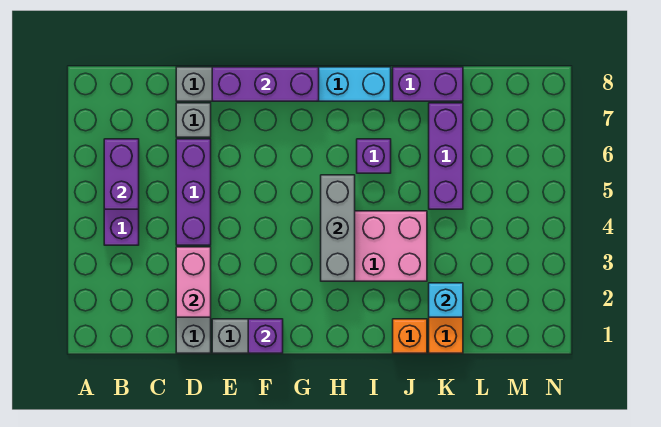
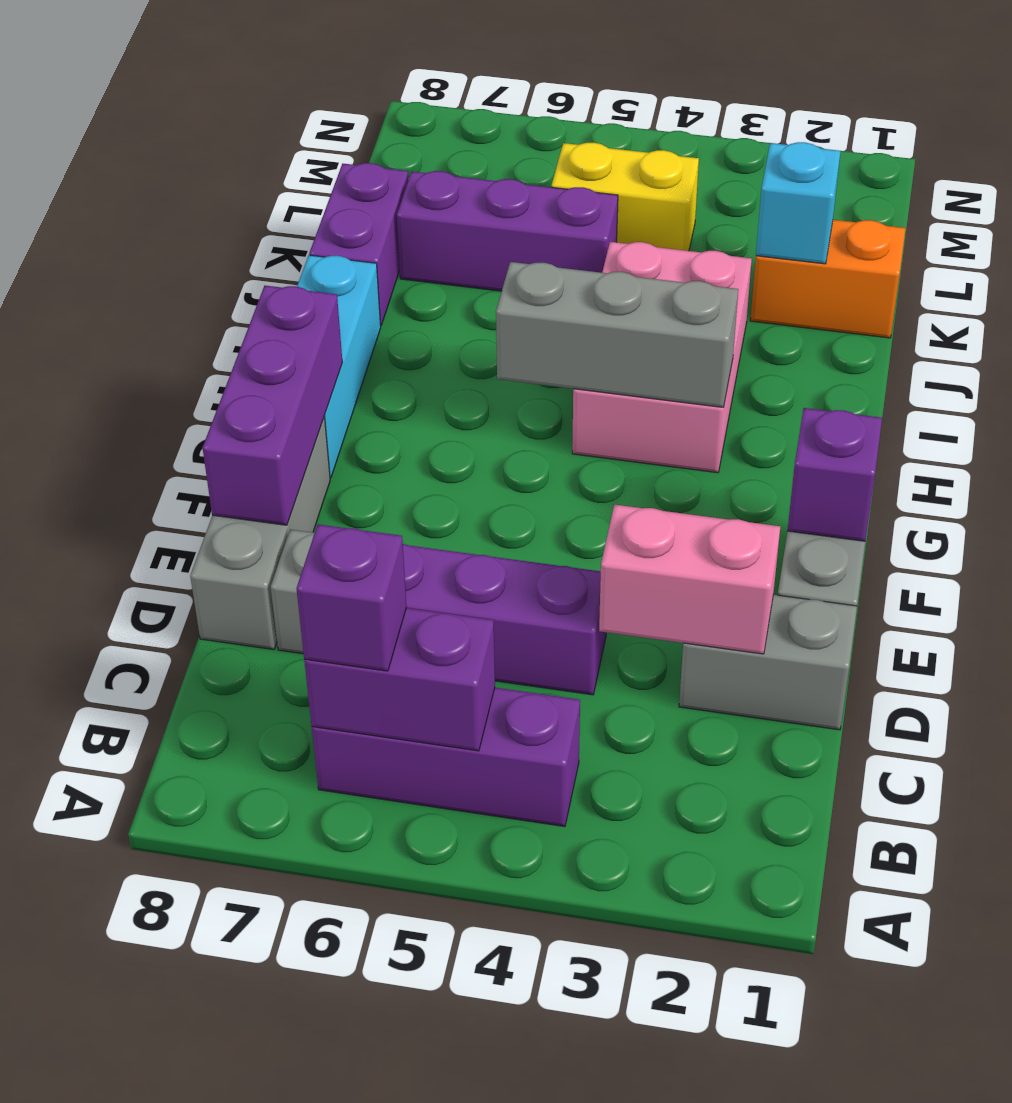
purple 1x1 brick [357,139,391,173] -> purple 1x1 brick moved to [296,524,407,671]
orange 1x1 brick [393,319,427,353] -> none
none -> yellow 1x2 brick [551,143,699,251]

